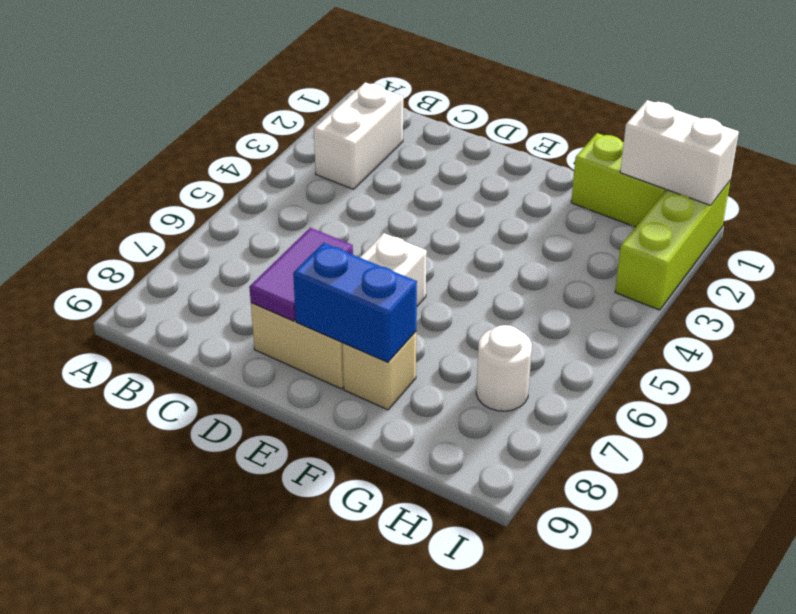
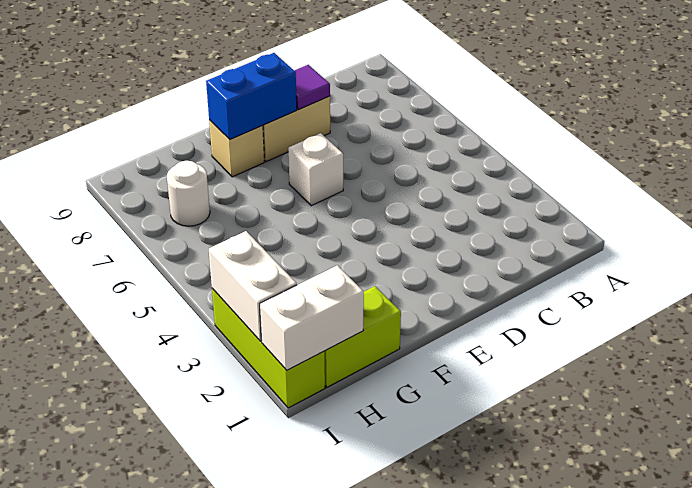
white 1x2 brick [314,82,403,189] -> white 1x2 brick moved to [209,231,297,341]
purple 1x2 tile [249,228,353,321] -> purple 1x1 tile [294,65,330,110]

